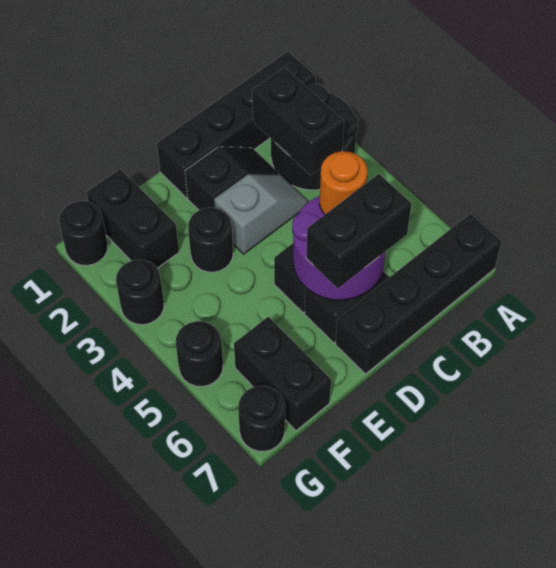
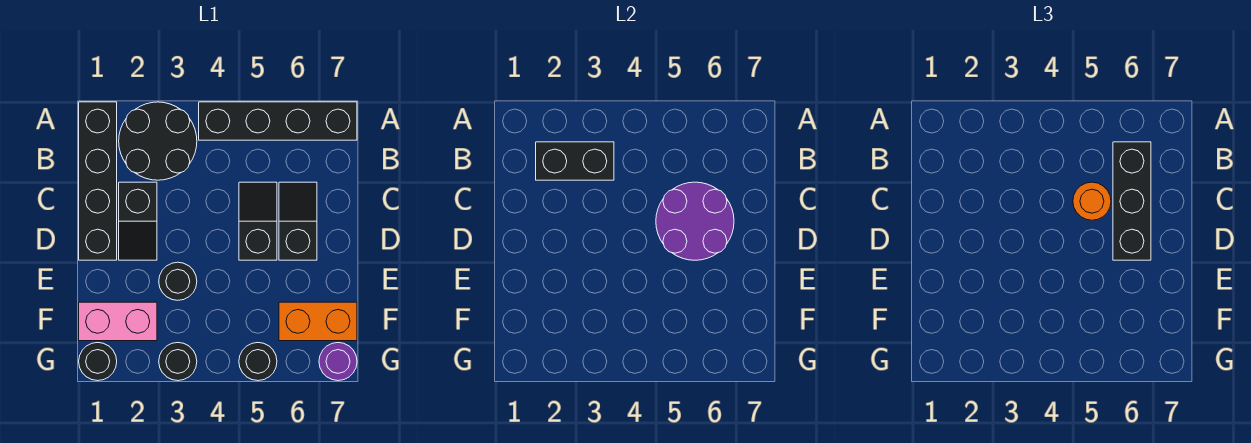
black 1x4 brick [335,214,501,374] -> black 1x4 brick turned to [199,102,357,140]
black 1x2 slope [185,147,279,210] -> black 1x2 slope turned to [119,182,157,260]
grey 1x2 slope [214,174,308,254] -> none
black 1x2 brick [306,174,412,289] -> black 1x3 brick [1113,142,1151,260]
black 1x2 brick [86,169,179,268] -> pink 1x2 brick [79,302,157,341]
black 1x2 brick [234,317,331,431] -> orange 1x2 brick [279,302,357,341]
black 1x1 round brick [238,386,285,451] -> purple 1x1 round brick [319,343,357,381]

